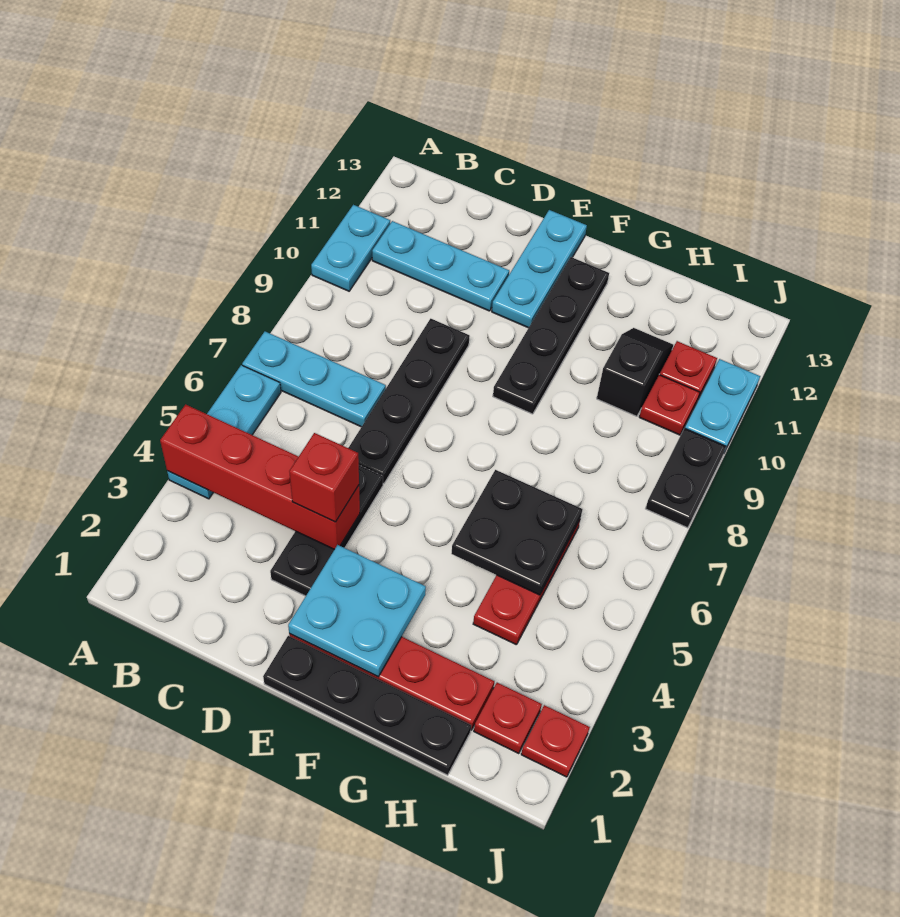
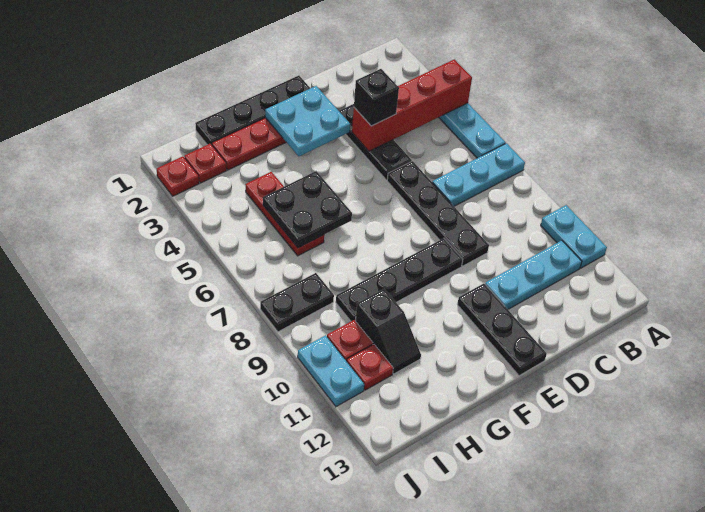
red 1x1 brick [289,433,359,522] -> black 1x1 brick [354,69,399,126]
cyan 1x3 plate [492,210,587,328] -> black 1x3 plate [457,284,547,376]
black 1x4 plate [493,257,609,414] -> black 1x4 plate turned to [336,238,463,321]
black 1x2 plate [646,428,726,528] -> black 1x2 plate turned to [260,273,334,332]

